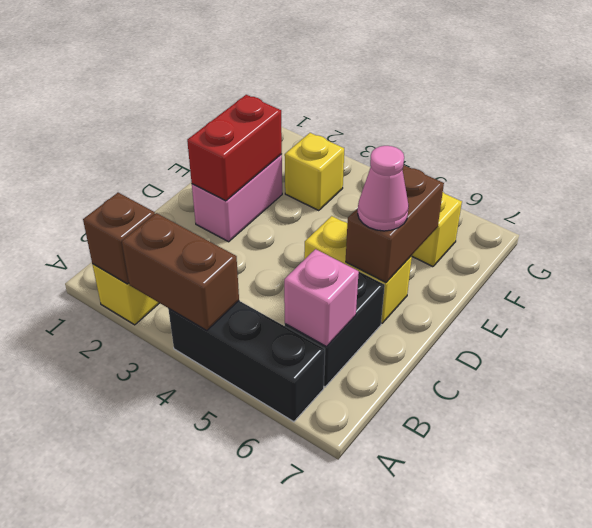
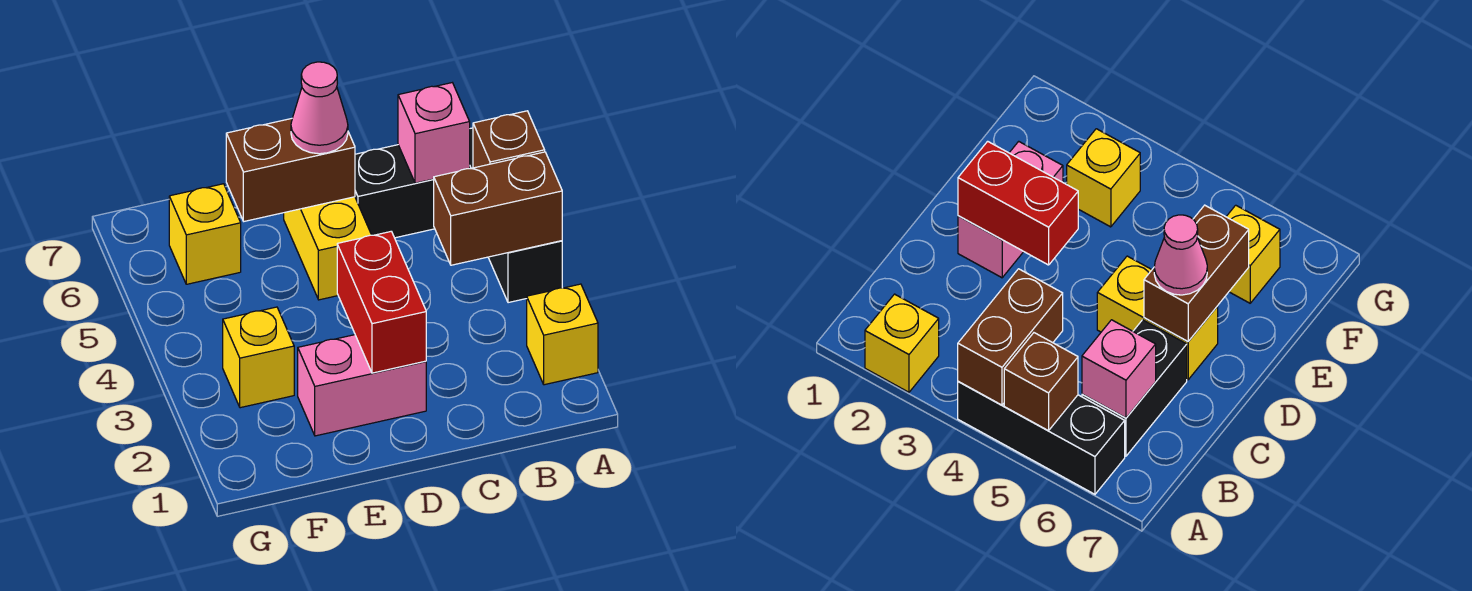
brown 1x1 brick [83,193,155,284] -> brown 1x1 brick moved to [473,111,545,168]
brown 1x2 brick [122,213,239,331] -> brown 1x2 brick turned to [434,152,562,265]
red 1x2 brick [187,95,282,201] -> red 1x2 brick turned to [337,231,426,373]

